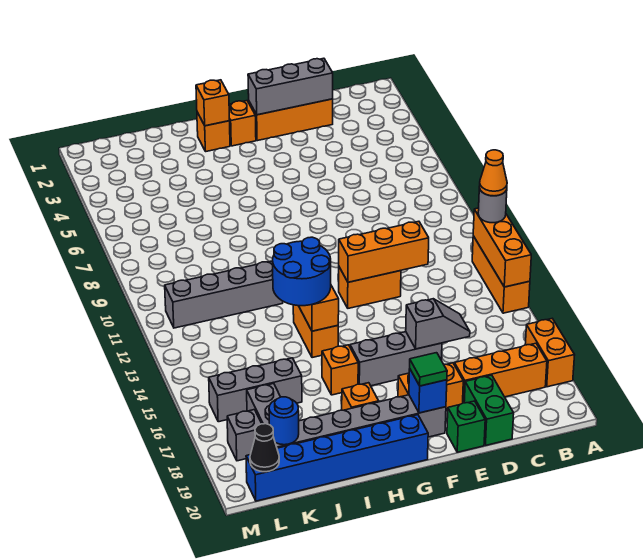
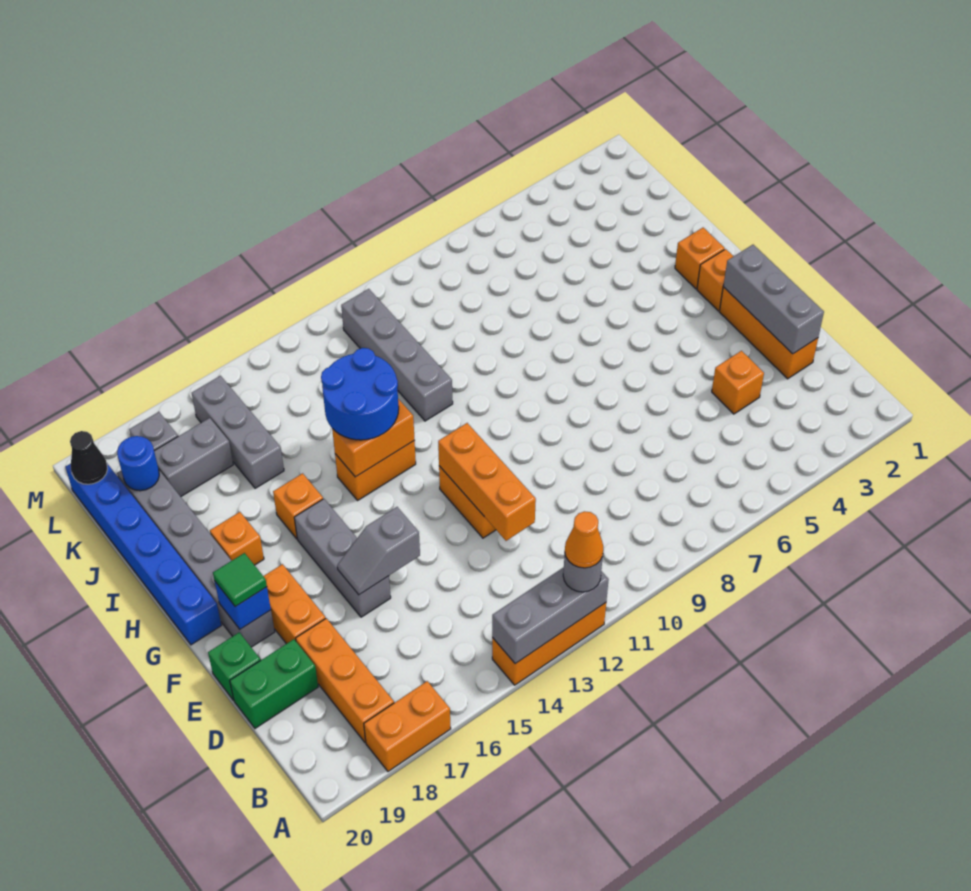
orange 1x3 brick [473,208,531,287] -> grey 1x3 brick [492,567,609,664]
grey 1x2 slope [406,299,470,349] -> grey 1x2 slope turned to [337,507,420,595]
orange 1x1 brick [196,80,230,126] -> orange 1x1 brick moved to [712,351,764,414]

